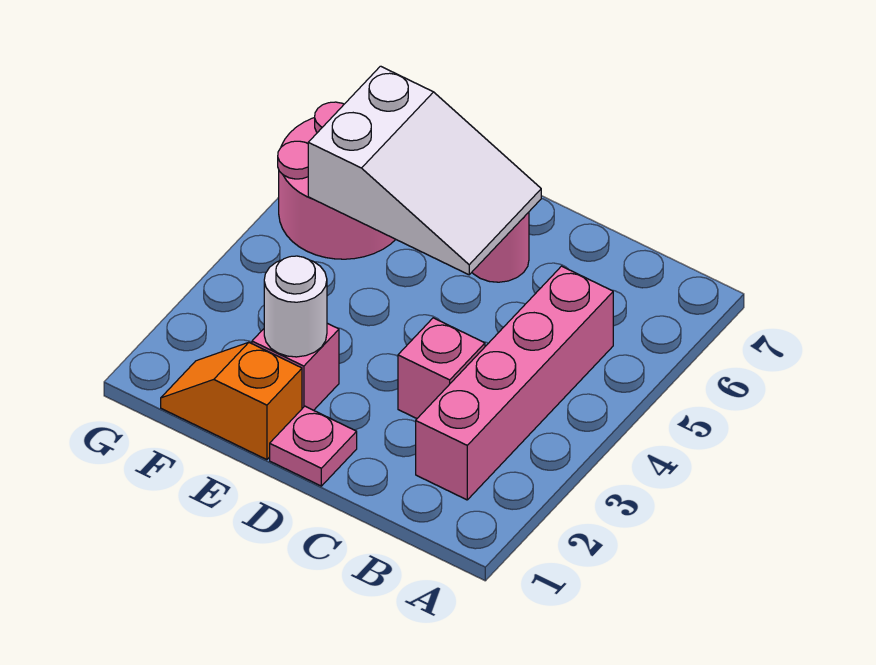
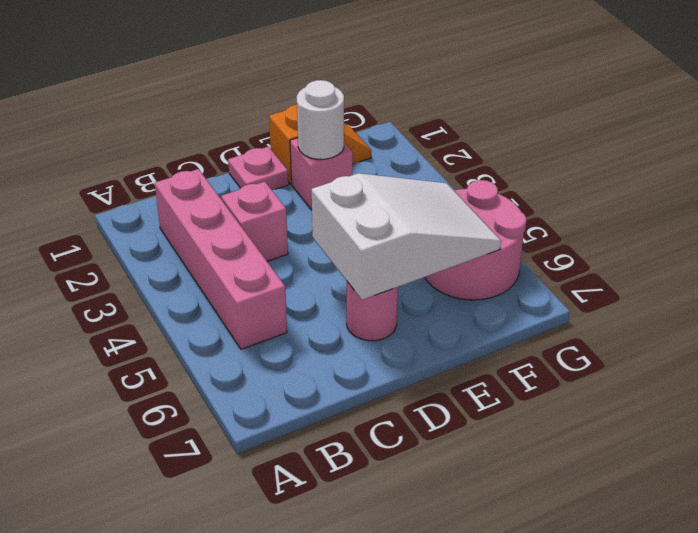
white 2x3 slope [308,66,541,275] -> white 2x3 slope turned to [312,173,501,300]

